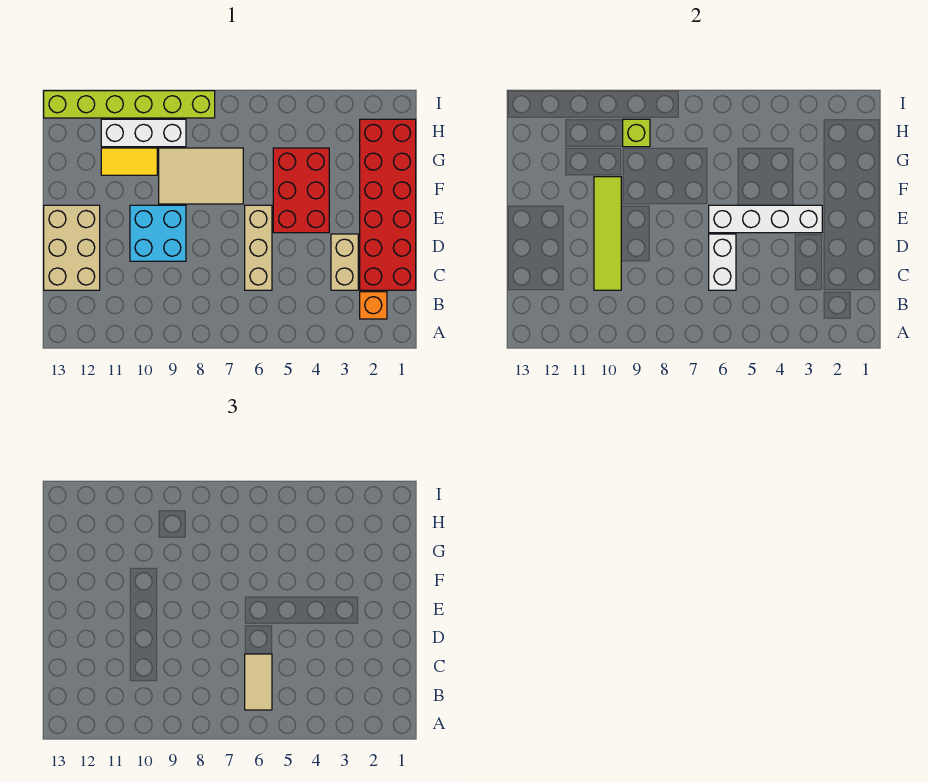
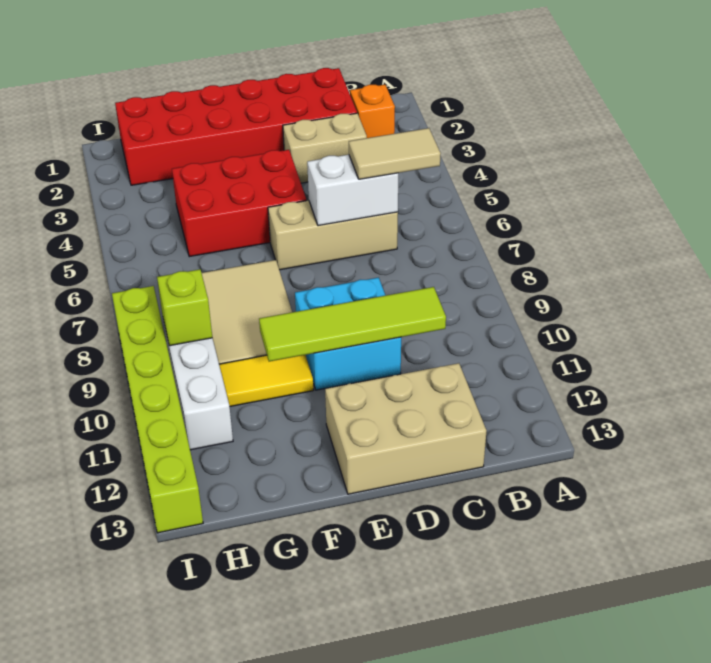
white 1x4 brick [709,205,822,233] -> none
yellow 1x2 tile [101,148,157,175] -> yellow 1x2 tile turned to [219,355,313,406]

